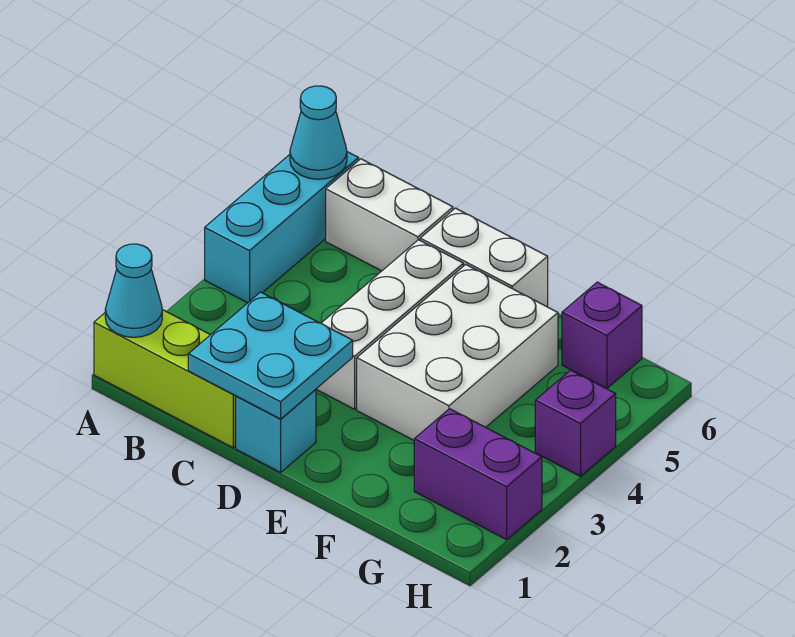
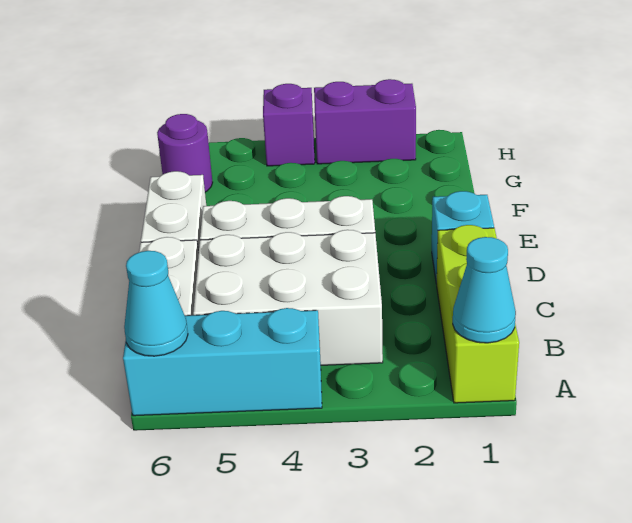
cyan 2x2 plate [188,292,353,419] -> none
white 2x3 brick [357,265,558,440] -> white 2x3 brick moved to [193,230,383,365]
purple 1x2 brick [414,409,542,540] -> purple 1x2 brick turned to [314,79,416,164]
purple 1x1 brick [562,282,642,389] -> purple 1x1 round brick [157,114,213,192]

